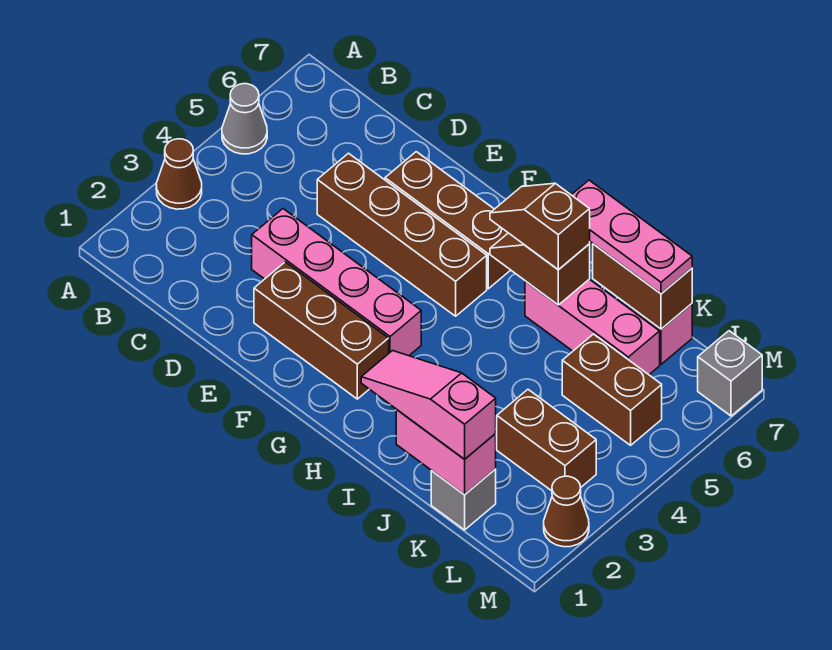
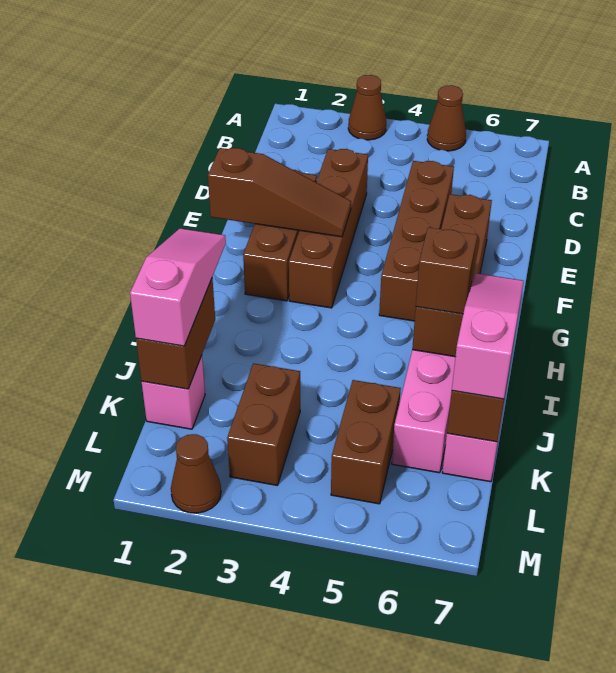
grey 1x1 cone [222,84,267,154] -> brown 1x1 cone [427,85,466,151]
pink 1x4 brick [252,209,421,356] -> brown 1x4 brick [289,149,368,308]
none -> brown 1x3 slope [208,148,351,237]
pink 1x3 plate [572,180,692,294] -> pink 1x3 slope [452,273,524,399]
pink 1x2 brick [396,410,496,495] -> brown 1x2 brick [136,278,215,389]
grey 1x1 brick [431,469,496,530] -> pink 1x1 brick [142,356,205,429]
grey 1x1 brick [698,331,762,416] -> none

